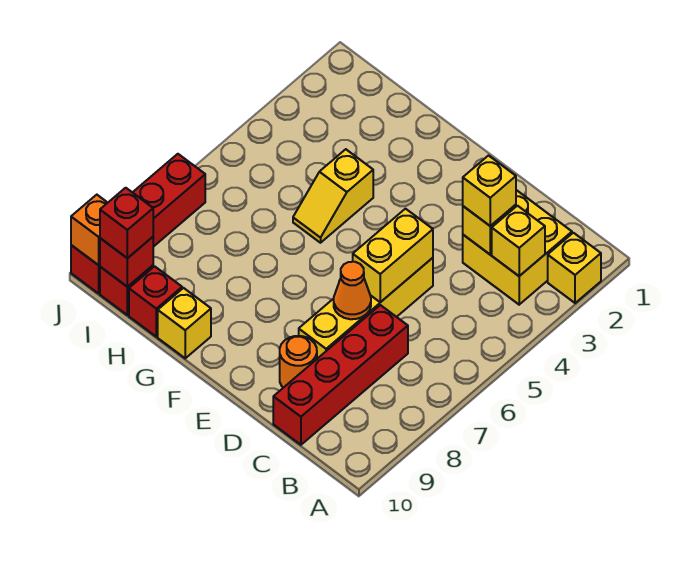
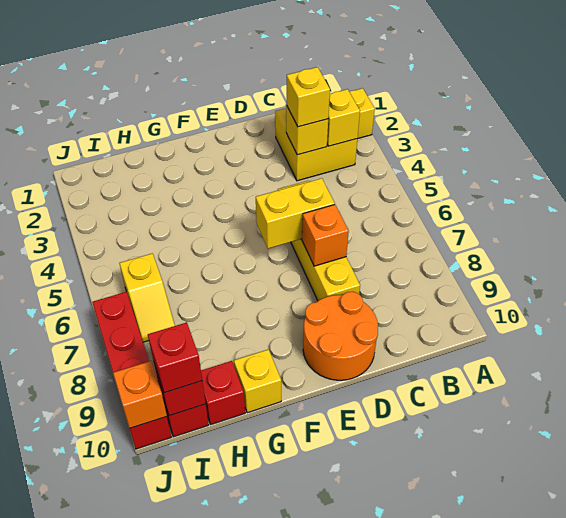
red 1x4 brick [273,305,408,445] -> none
yellow 1x2 brick [353,209,433,302] -> yellow 1x2 brick turned to [256,178,335,249]
orange 1x1 cone [334,262,371,319] -> orange 1x1 brick [302,205,349,266]
orange 1x1 round brick [280,336,317,388] -> orange 2x2 round brick [303,292,378,380]
yellow 1x2 slope [293,149,373,243] -> yellow 1x2 slope moved to [119,253,175,342]

